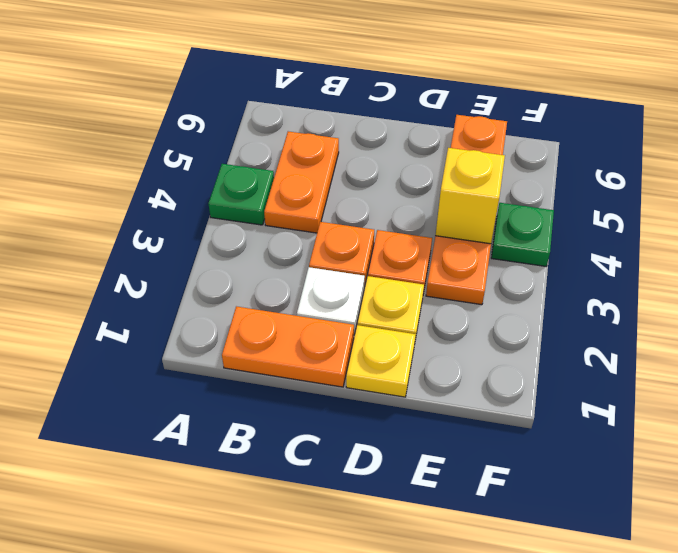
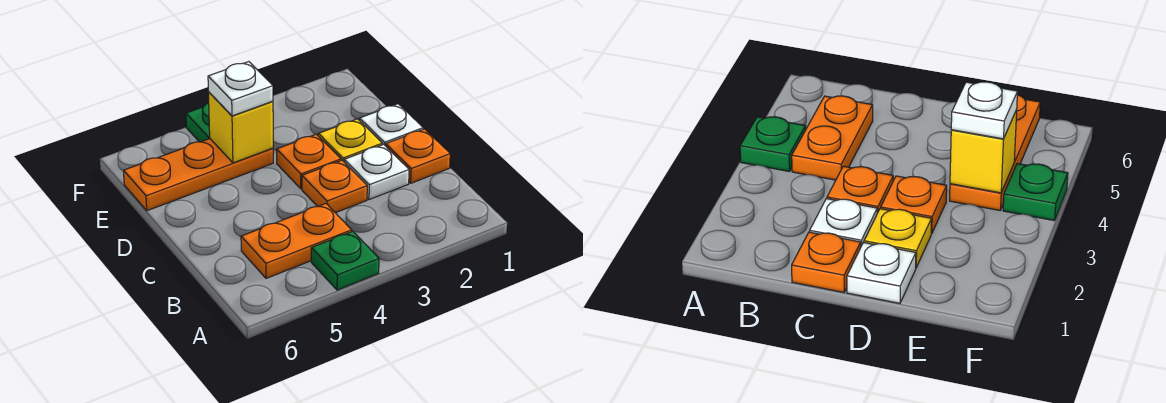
orange 1x2 plate [222,306,354,387] -> orange 1x1 plate [386,129,450,183]
yellow 1x1 plate [346,325,416,397] -> white 1x1 plate [359,104,423,146]
orange 1x4 plate [426,115,507,305] -> orange 1x3 plate [124,139,273,211]
none -> white 1x1 plate [208,62,273,116]

